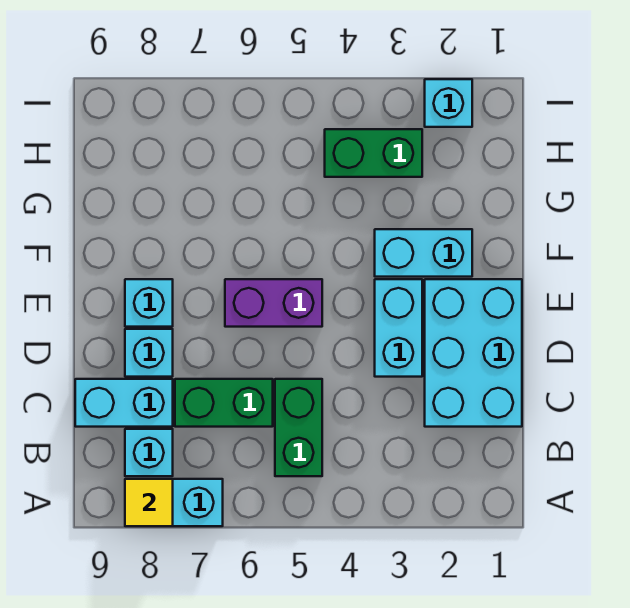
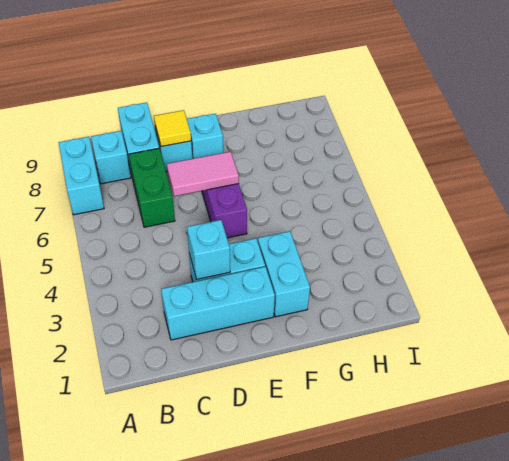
yellow 1x1 tile [125,479,173,526] -> yellow 1x1 tile moved to [154,110,191,147]
green 1x2 brick [275,379,322,476] -> none
cyan 2x3 brick [425,279,522,427] -> cyan 1x3 brick [161,267,275,340]
none -> pink 1x2 tile [167,152,239,196]
green 1x2 brick [325,129,422,177] -> none
cyan 1x1 brick [425,79,472,127] -> cyan 1x1 brick moved to [187,220,230,279]

